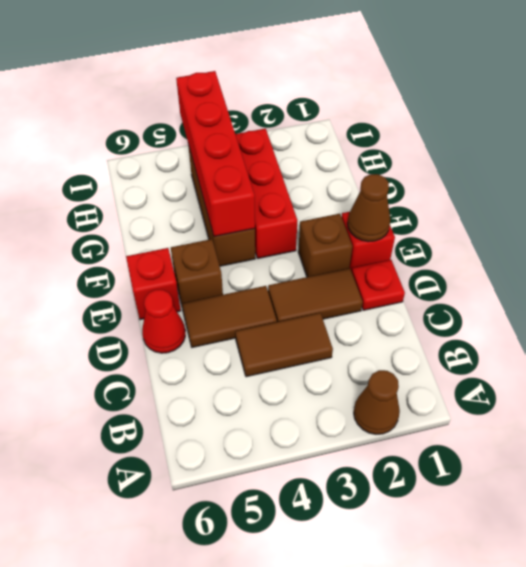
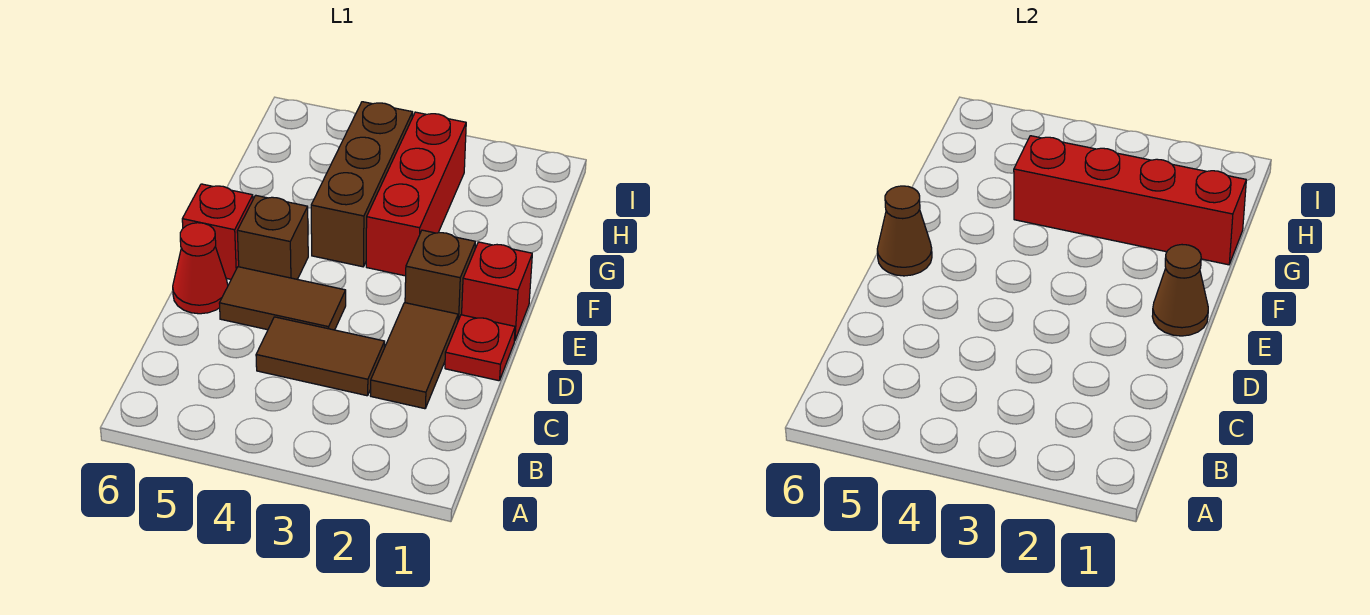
brown 1x1 cone [354,370,400,434] -> brown 1x1 cone moved to [877,186,932,276]
brown 1x2 tile [268,268,363,322] -> brown 1x2 tile turned to [370,303,458,409]
red 1x4 brick [176,71,255,237] -> red 1x4 brick turned to [1014,136,1246,265]

